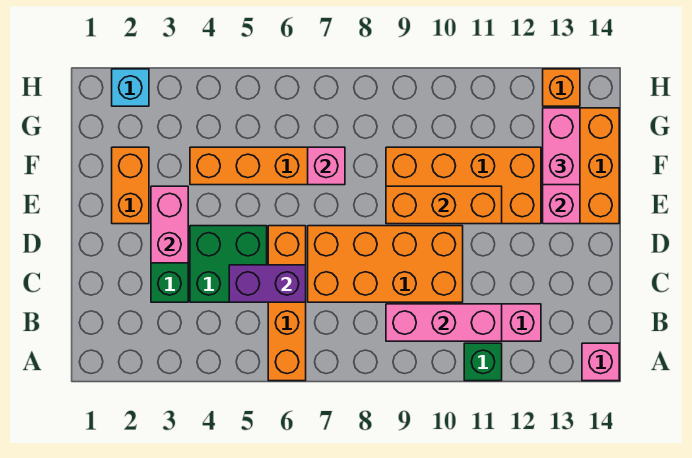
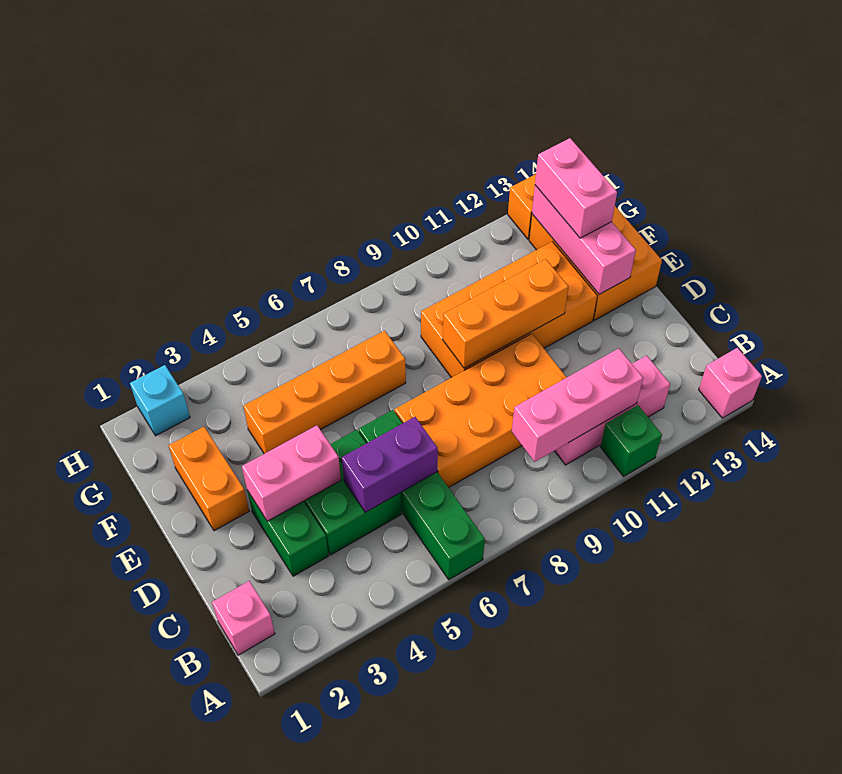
orange 1x4 brick [268,226,306,381] -> green 1x4 brick [359,410,485,580]
pink 1x2 brick [151,186,188,263] -> pink 1x2 brick turned to [242,426,341,521]
pink 1x1 brick [308,147,345,185] -> pink 1x1 brick moved to [212,581,275,655]

